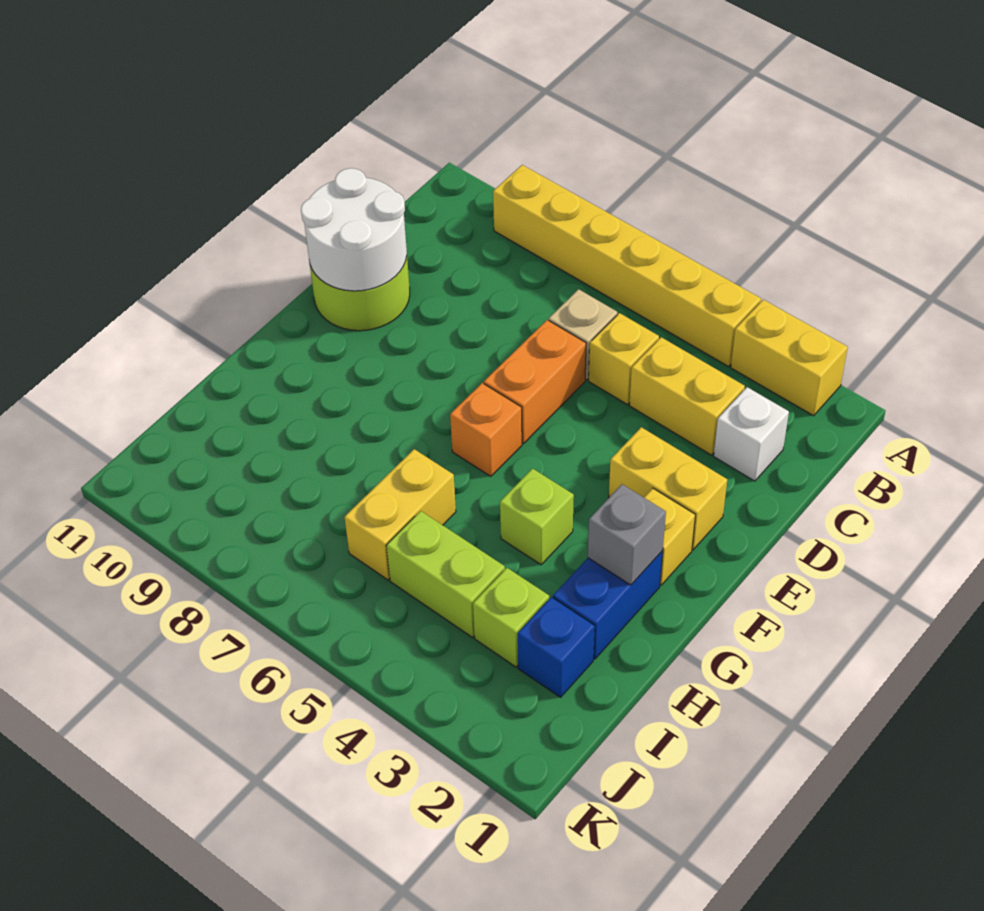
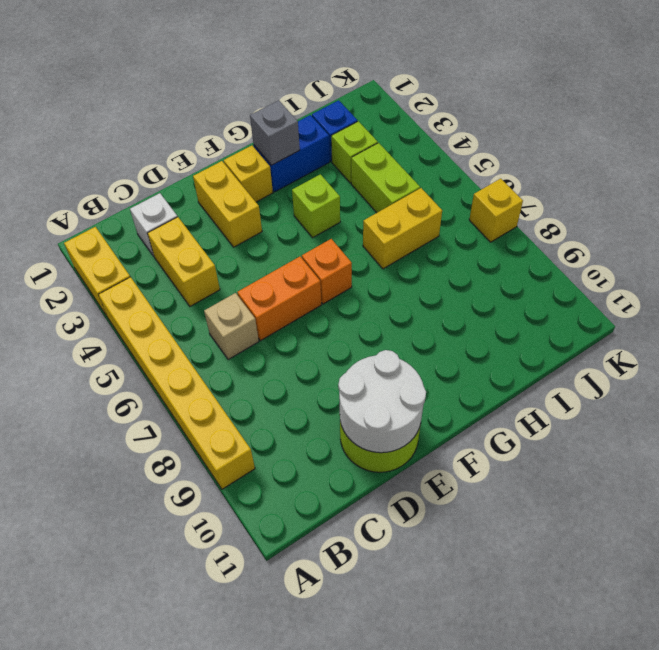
yellow 1x1 brick [589,313,659,404] -> yellow 1x1 brick moved to [469,178,523,242]

